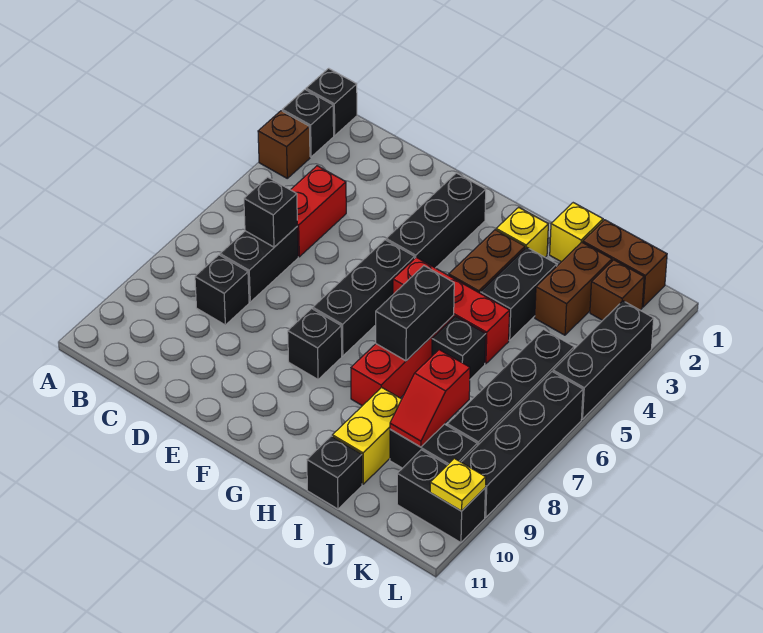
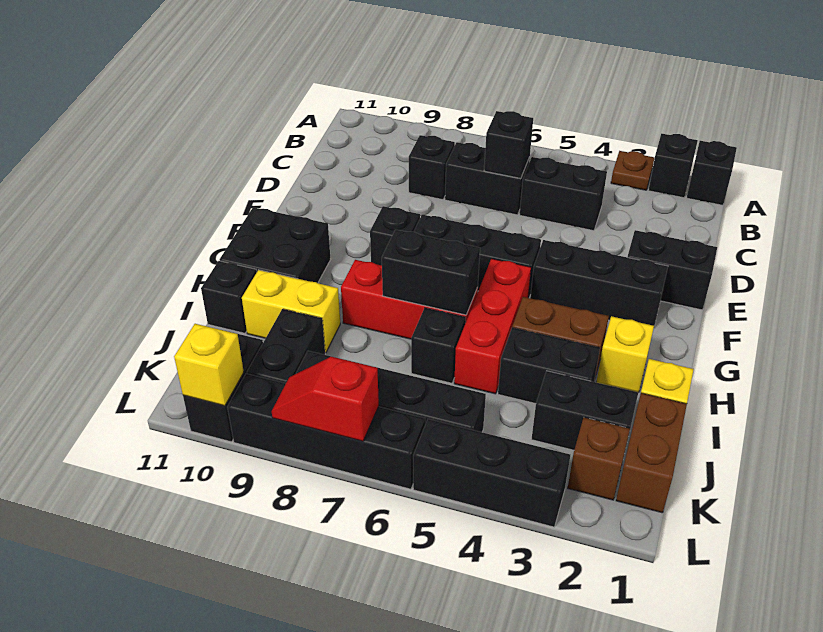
brown 1x1 brick [258,111,310,178] -> brown 1x1 plate [611,151,655,190]
red 1x2 brick [291,166,346,257] -> black 1x2 brick [520,157,607,231]
none -> black 1x2 brick [628,230,717,310]
none -> black 2x2 brick [219,207,331,283]
brown 1x2 brick [535,242,612,335] -> black 1x2 brick [532,371,638,450]
red 1x2 slope [390,350,470,447] -> red 1x2 slope moved to [272,357,379,441]
yellow 1x1 plate [430,458,486,511] -> yellow 1x1 brick [174,324,244,406]

